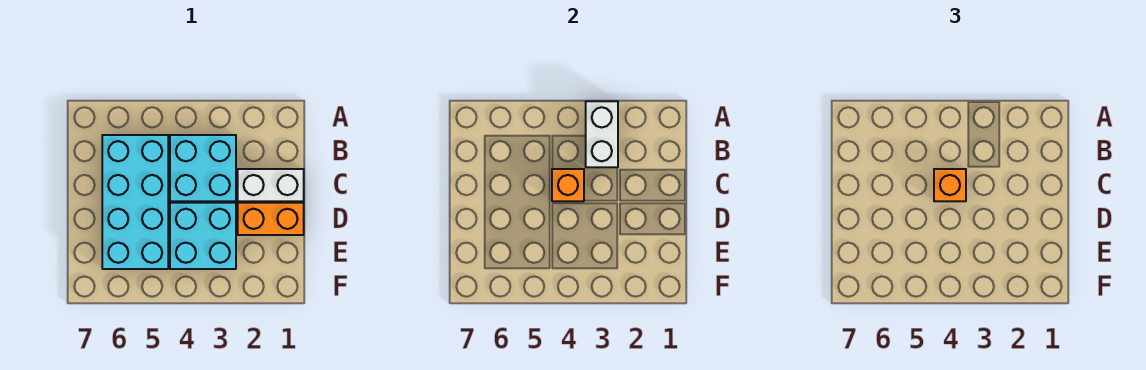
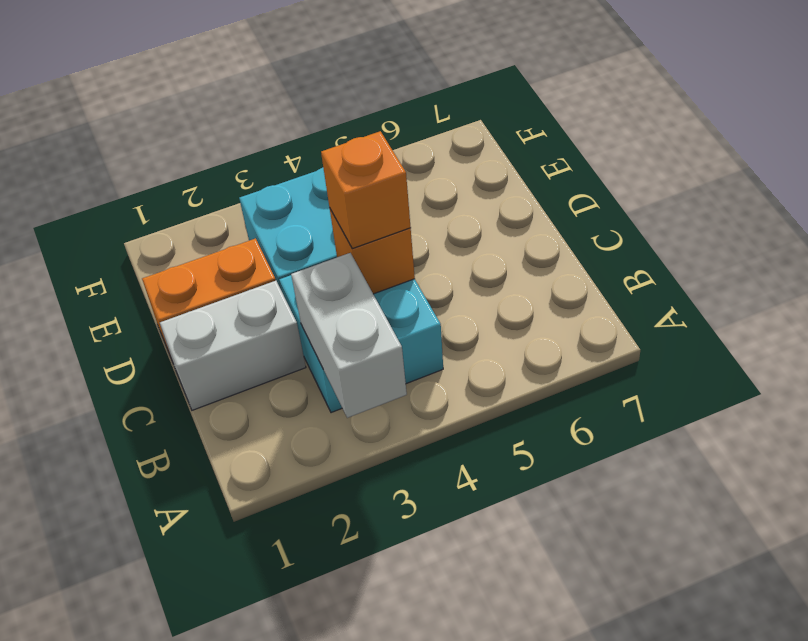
cyan 2x4 brick [102,135,168,269] -> none

